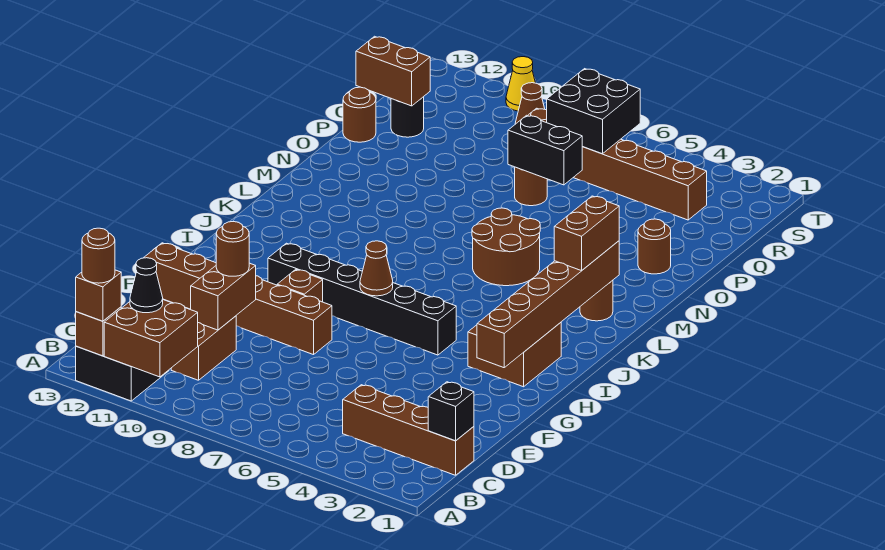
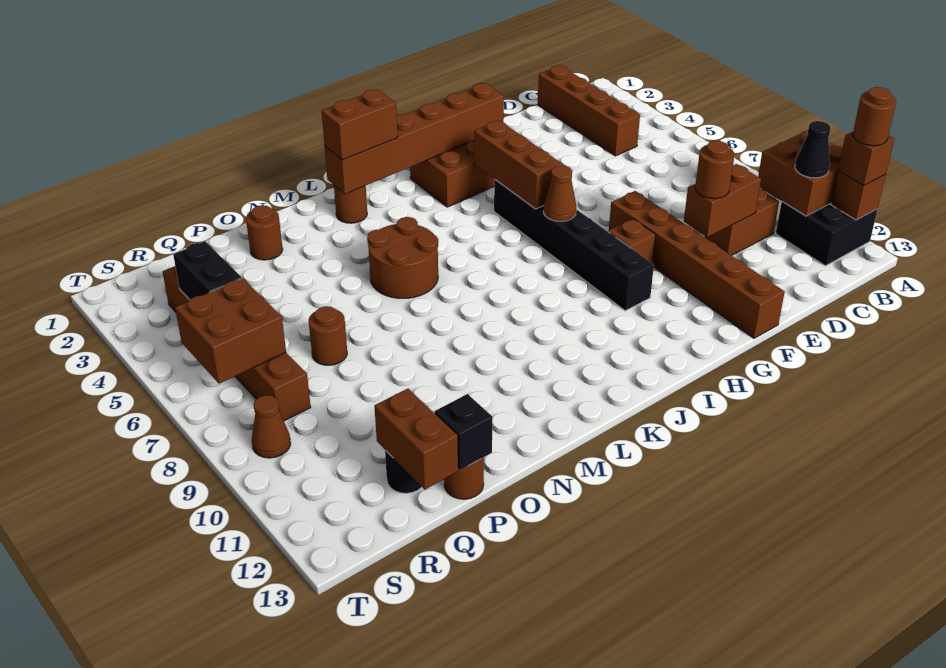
black 1x1 brick [428,382,474,441] -> black 1x1 brick moved to [435,394,492,470]
none -> brown 1x3 brick [474,121,562,209]
black 1x2 brick [508,115,582,185] -> black 1x2 brick moved to [173,241,242,300]
black 2x2 brick [547,69,640,154] -> brown 2x2 brick [175,278,286,383]
yellow 1x1 cone [506,57,535,111] -> none

